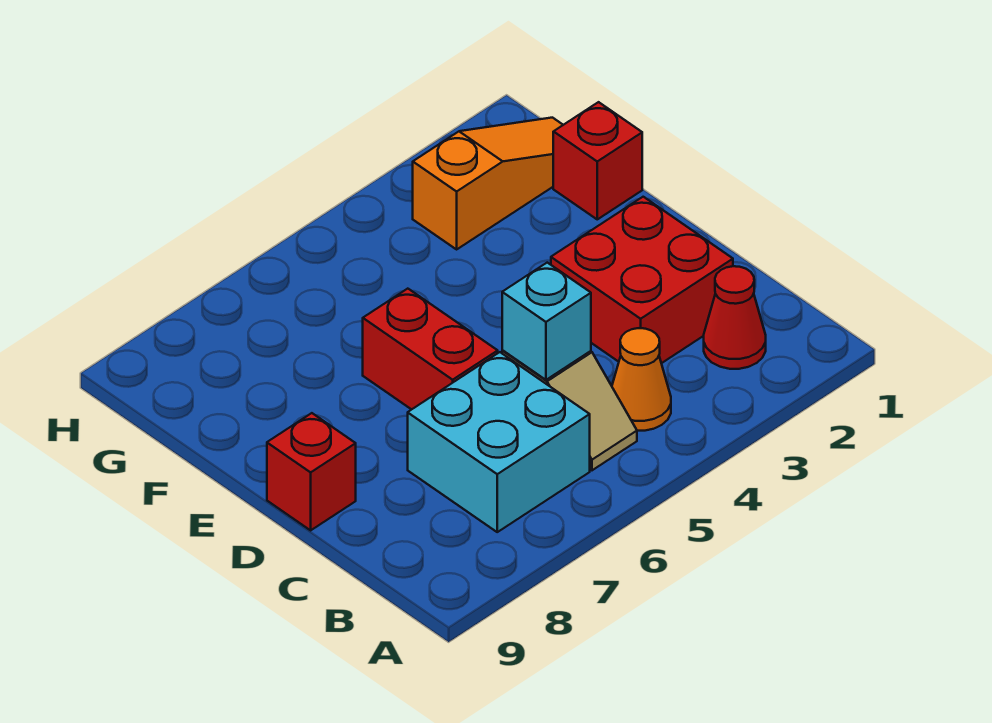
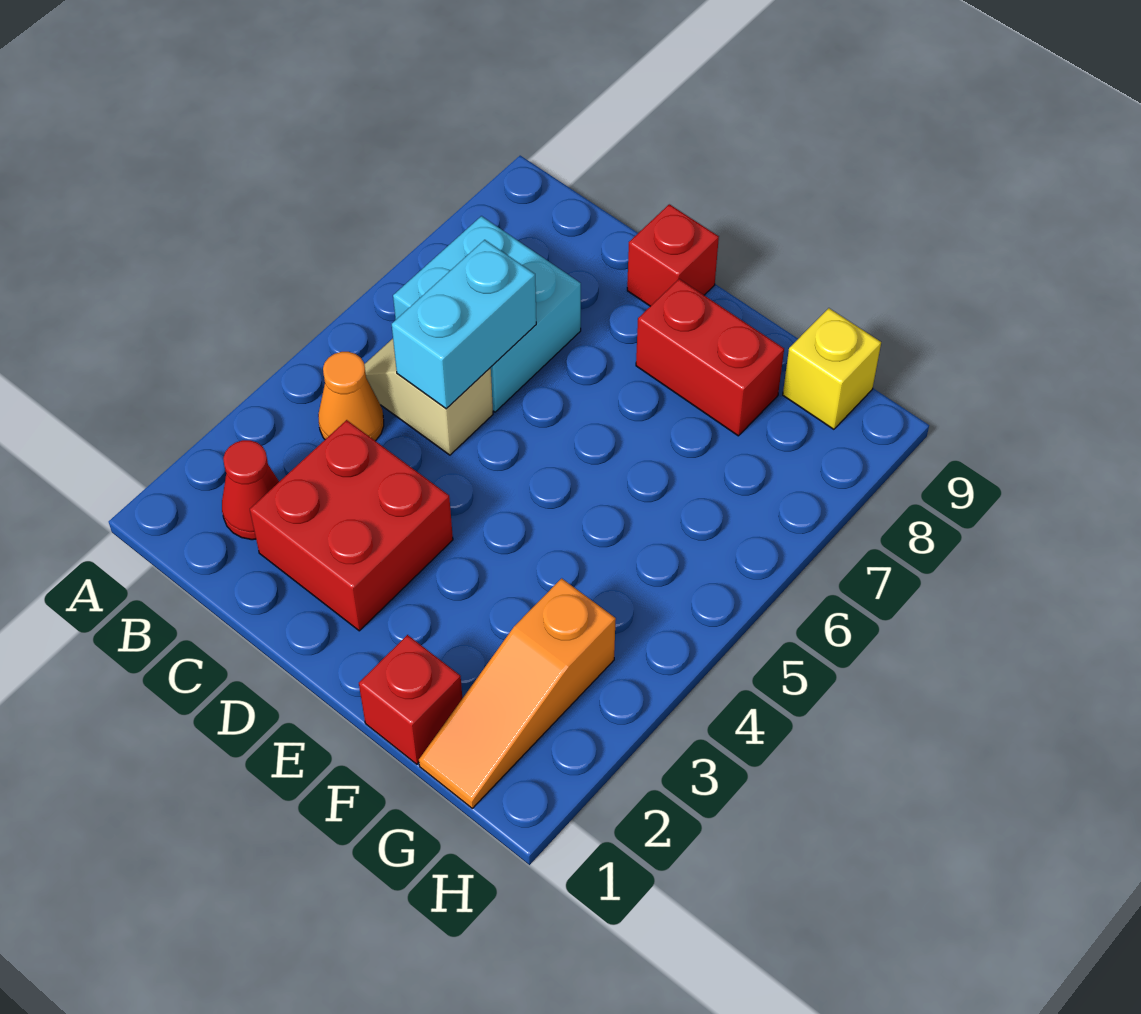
cyan 1x1 brick [502,263,591,380] -> cyan 1x2 brick [392,240,536,409]
red 1x2 brick [363,289,498,409] -> red 1x2 brick moved to [636,279,784,436]
none -> yellow 1x1 brick [783,308,881,429]

